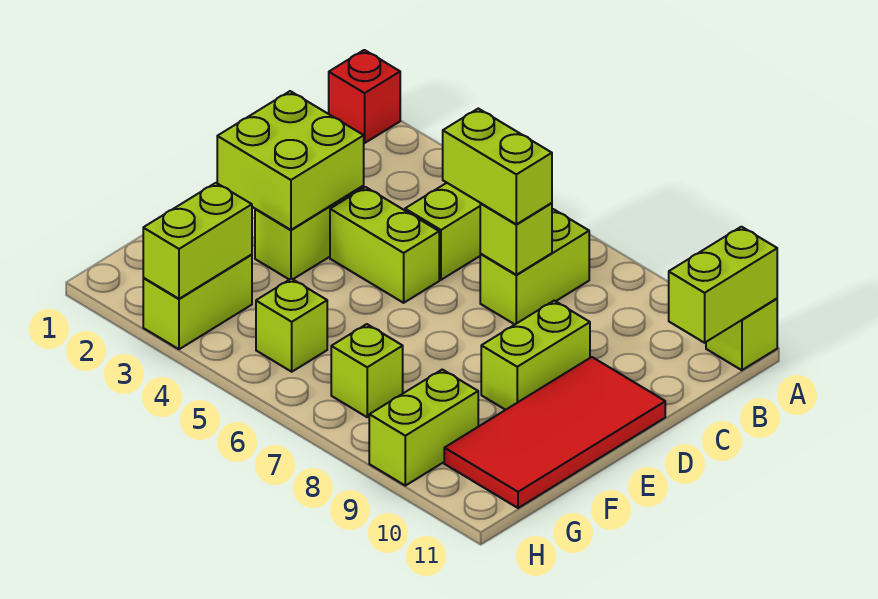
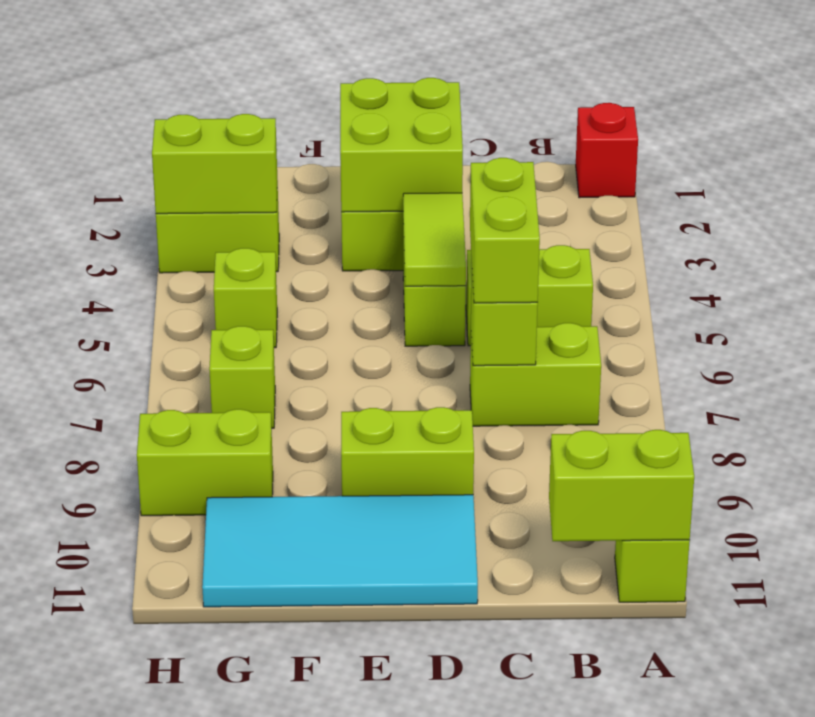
none -> lime 1x2 tile [403,193,466,286]
red 2x4 tile [444,357,665,508] -> cyan 2x4 tile [202,495,478,607]

